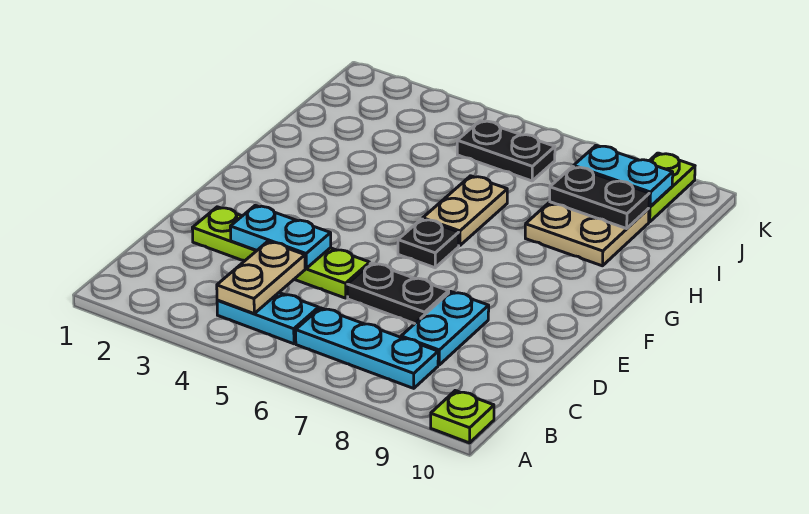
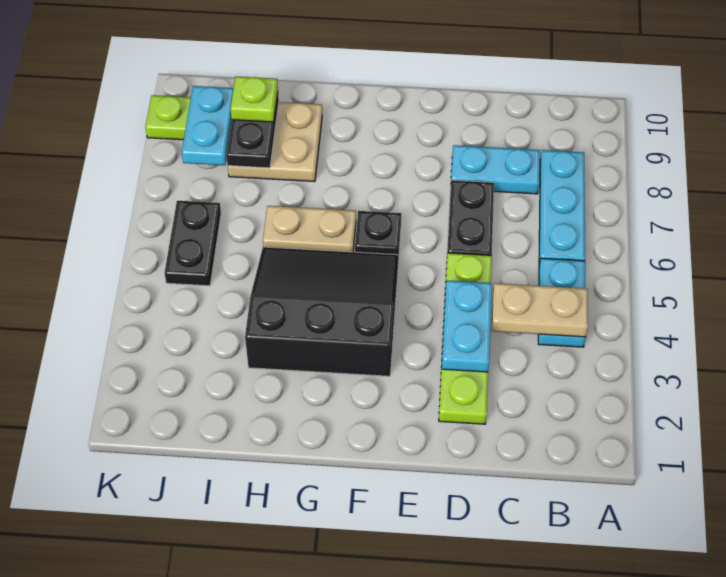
lime 1x1 plate [431,391,494,443] -> lime 1x1 plate moved to [231,77,278,122]
none -> black 3x3 slope [245,247,399,376]

